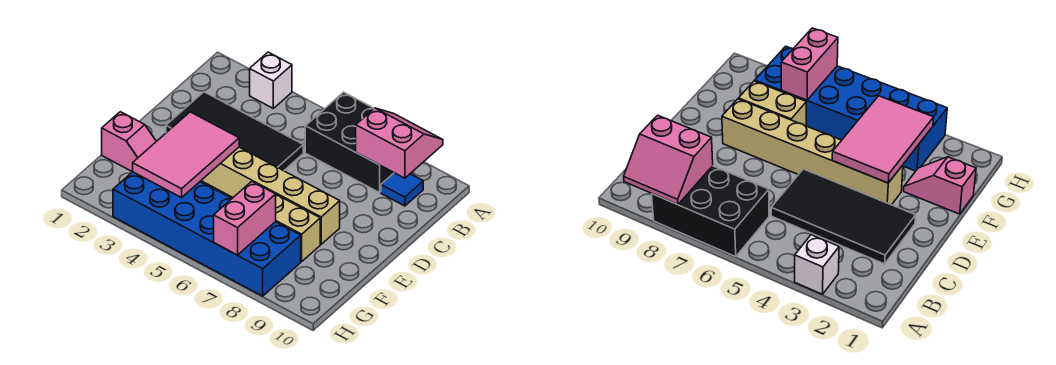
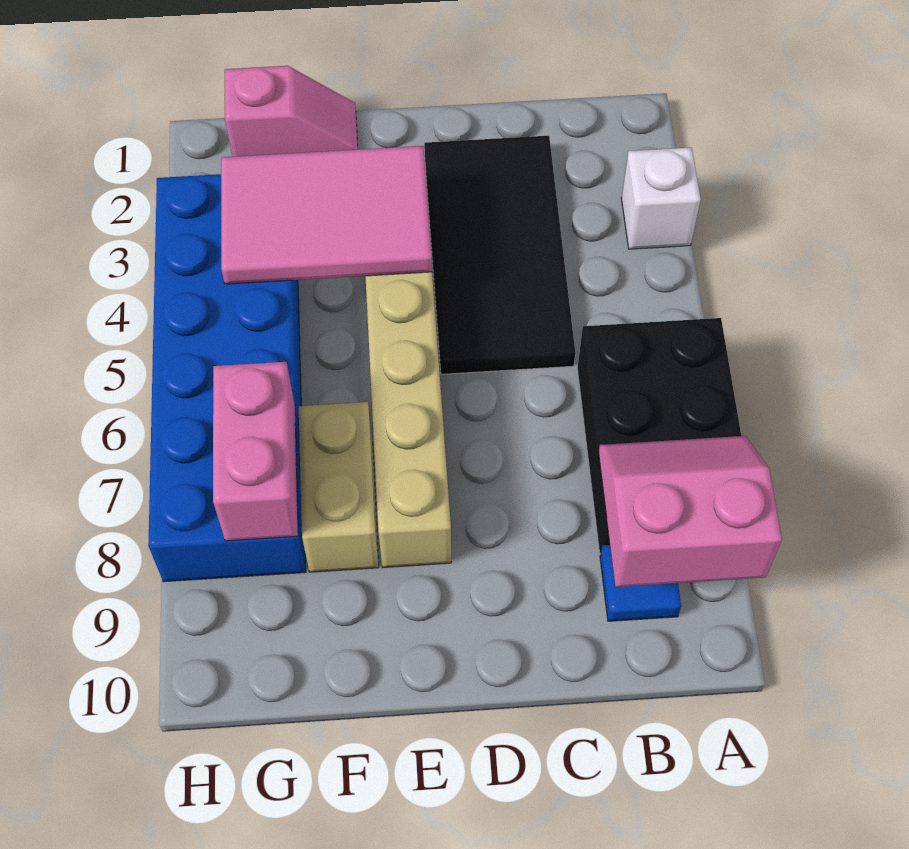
pink 2x2 slope [356,108,443,178] -> pink 2x2 slope turned to [599,436,782,587]
pink 1x2 slope [102,112,156,172] -> pink 1x2 slope turned to [225,66,358,157]
pink 1x2 brick [214,181,276,255] -> pink 1x2 brick turned to [213,362,298,541]

